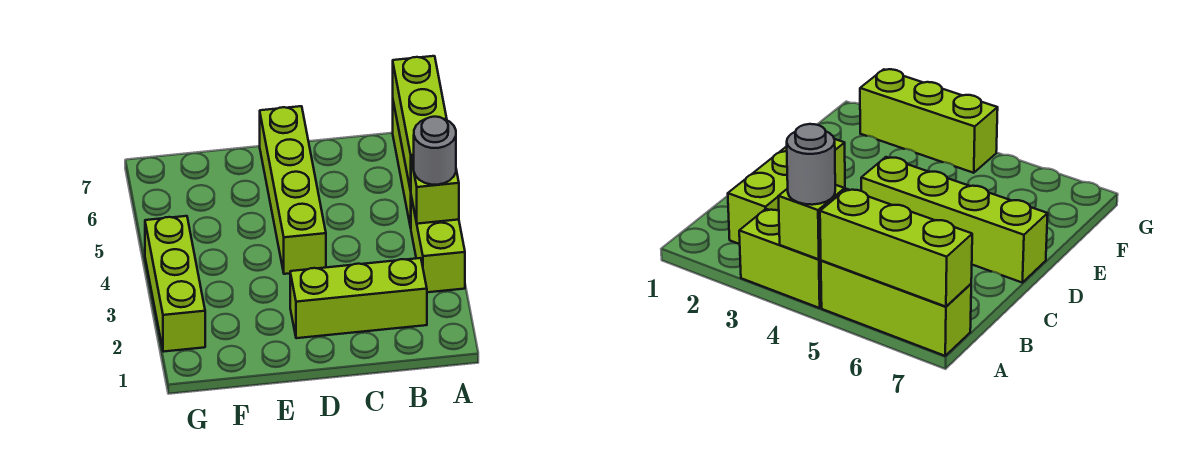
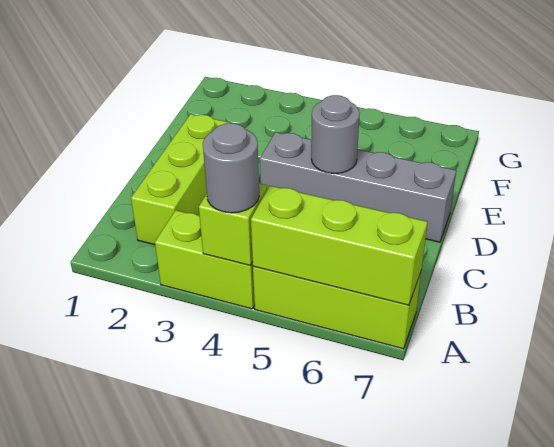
lime 1x4 brick [260,106,326,274] -> grey 1x4 brick [260,132,456,242]
none -> grey 1x1 round brick [311,95,360,174]
lime 1x3 brick [145,216,205,352] -> none

